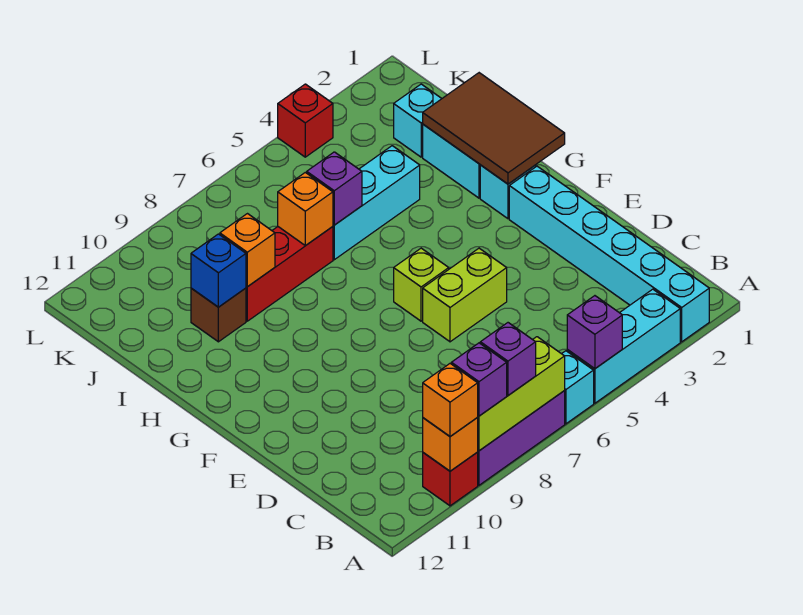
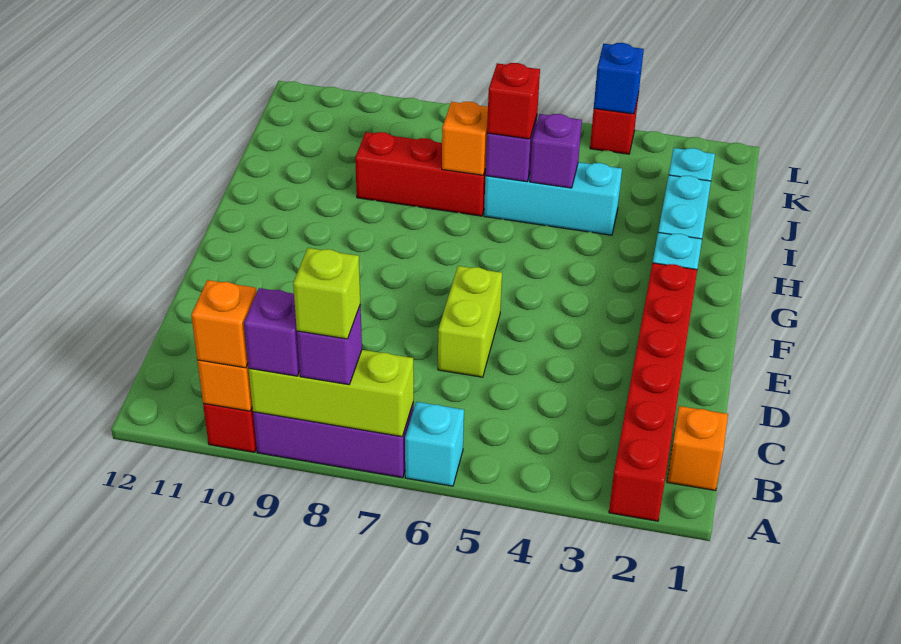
cyan 1x6 brick [509,166,709,342] -> red 1x6 brick [609,263,697,521]
cyan 1x3 brick [567,289,680,403] -> none
purple 1x1 brick [567,296,622,369] -> purple 1x1 brick moved to [530,114,582,188]
lime 1x2 brick [423,248,507,342] -> lime 1x2 brick turned to [438,266,502,377]
lime 1x1 brick [394,248,449,321] -> lime 1x1 brick moved to [293,248,360,339]
brown 2x3 tile [423,73,565,184] -> none
none -> red 1x1 brick [487,63,540,139]
orange 1x1 brick [220,214,275,287] -> orange 1x1 brick moved to [667,406,728,491]
brown 1x1 brick [191,288,246,342] -> none
blue 1x1 brick [191,234,246,307] -> blue 1x1 brick moved to [594,43,644,114]

